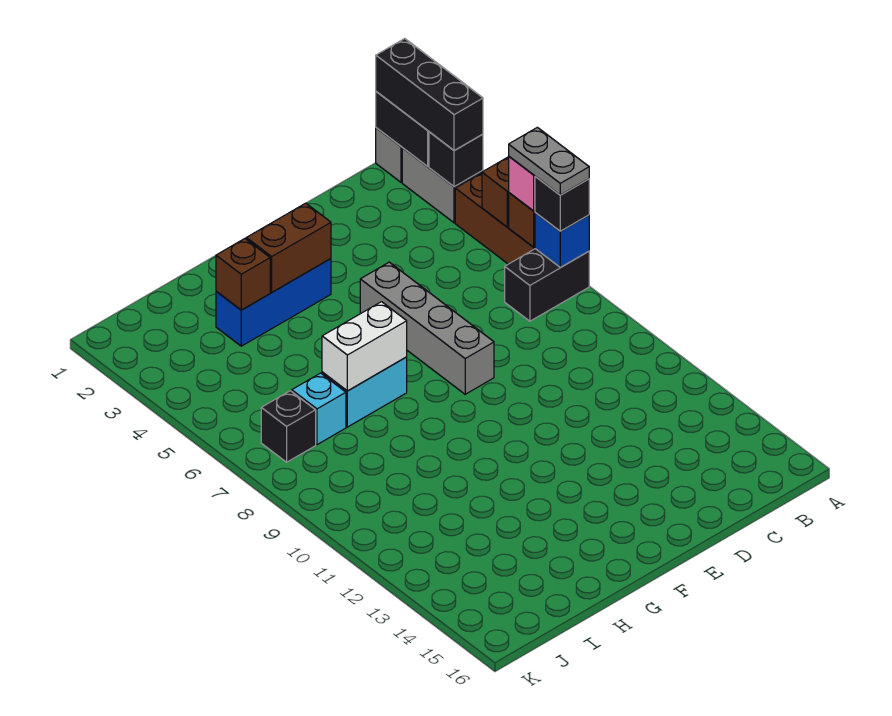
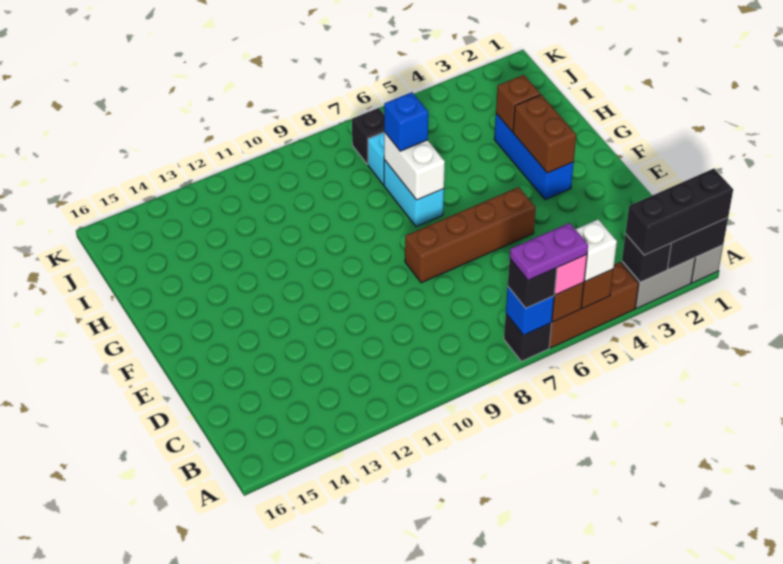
none -> white 1x1 brick [575,220,617,281]
grey 1x2 plate [509,127,589,195] -> purple 1x2 plate [510,223,588,280]
black 1x2 brick [505,249,589,321] -> black 1x1 brick [504,314,552,361]
grey 1x4 brick [360,262,494,394] -> brown 1x4 brick [405,187,536,283]
none -> blue 1x1 brick [384,92,428,151]

